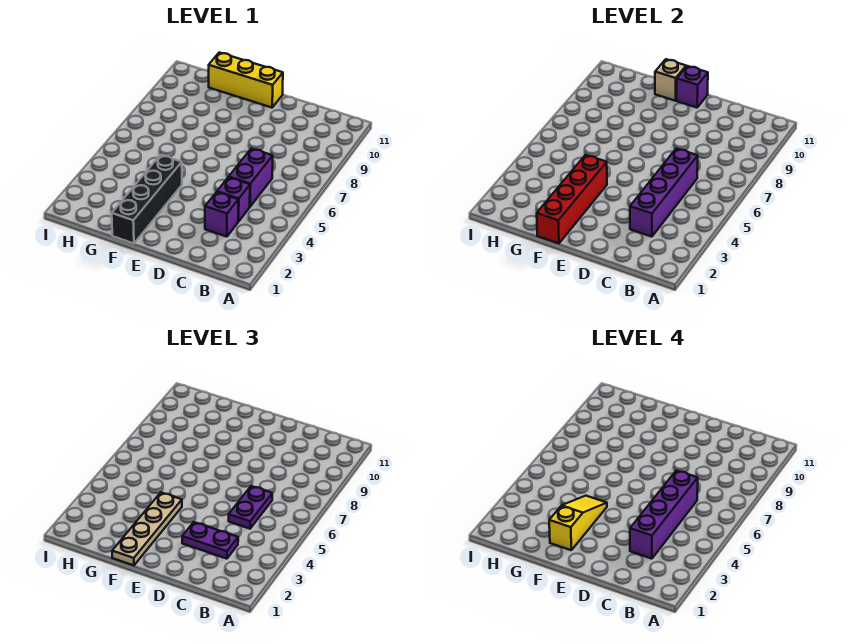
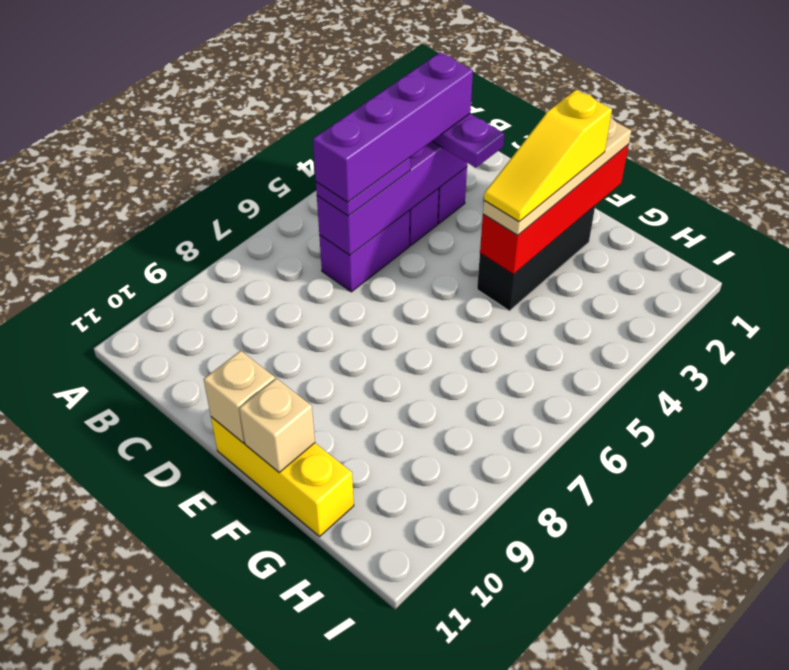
purple 1x1 brick [677,66,708,108] -> tan 1x1 brick [204,351,275,443]
black 1x4 brick [112,155,182,243] -> black 1x3 brick [477,206,595,311]

